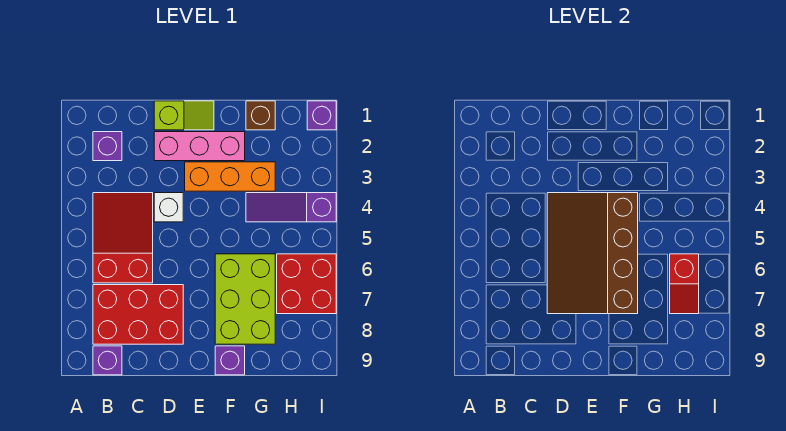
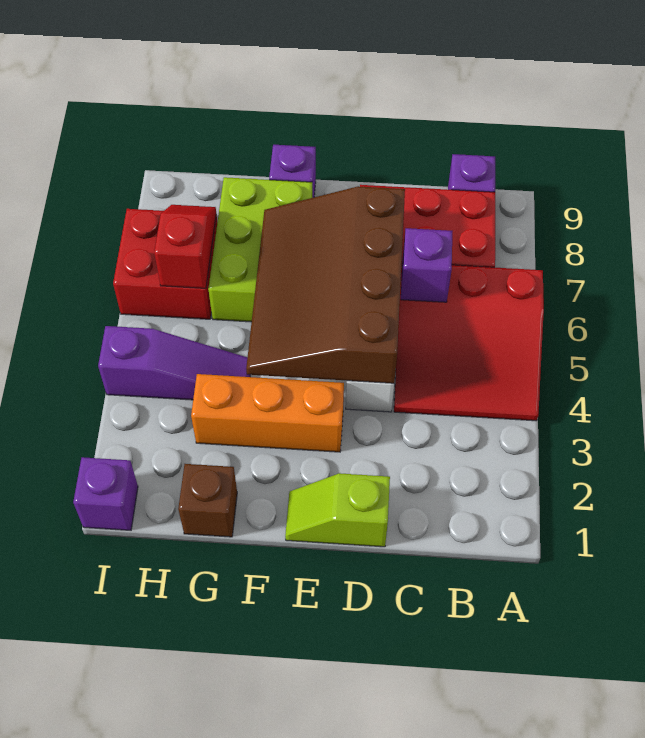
purple 1x1 brick [93,132,122,161] -> purple 1x1 brick moved to [401,228,452,302]
red 2x3 slope [93,193,153,283] -> red 3x3 slope [394,265,544,421]
pink 1x3 brick [154,132,245,161] -> none
brown 3x4 slope [547,193,638,314] -> brown 3x4 slope turned to [246,186,405,383]

